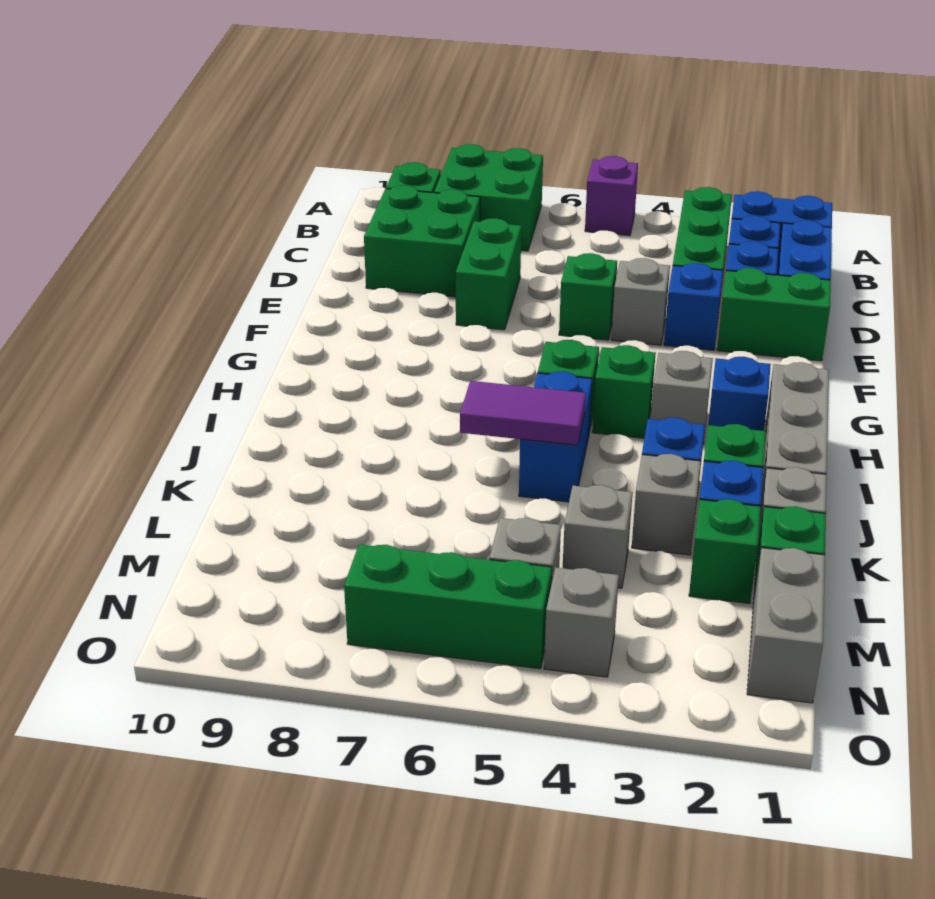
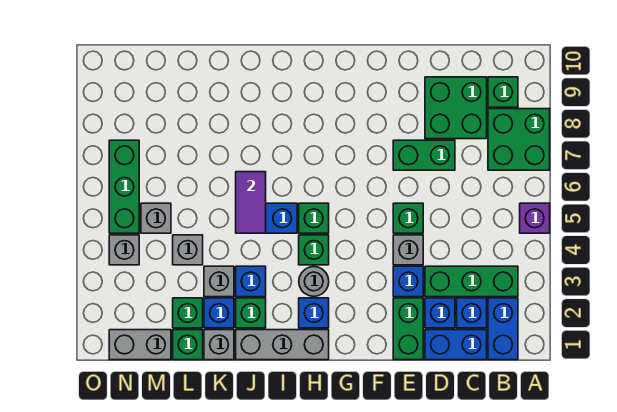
grey 1x1 brick [651,351,713,444] -> grey 1x1 round brick [299,267,329,296]

